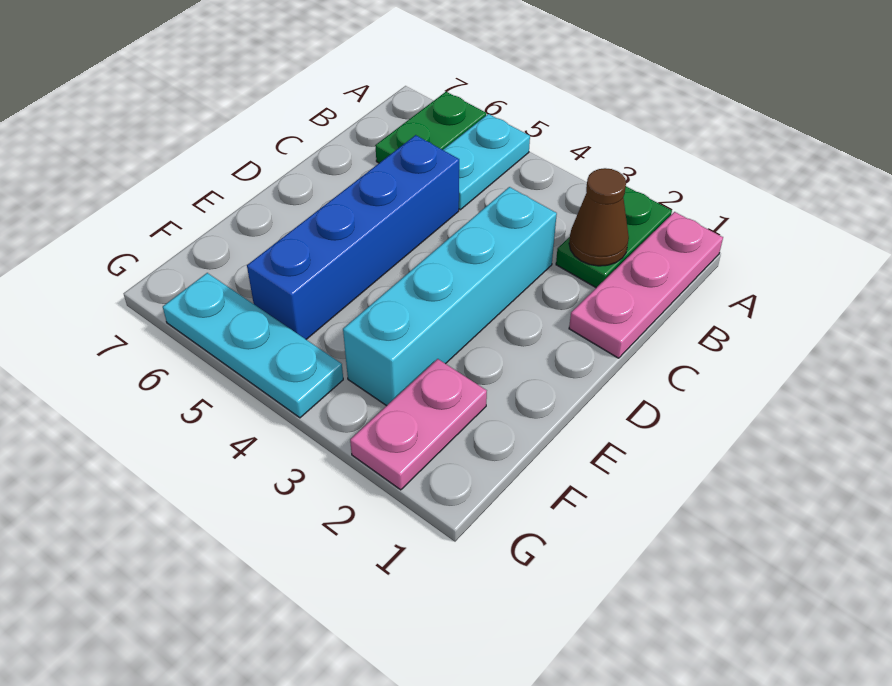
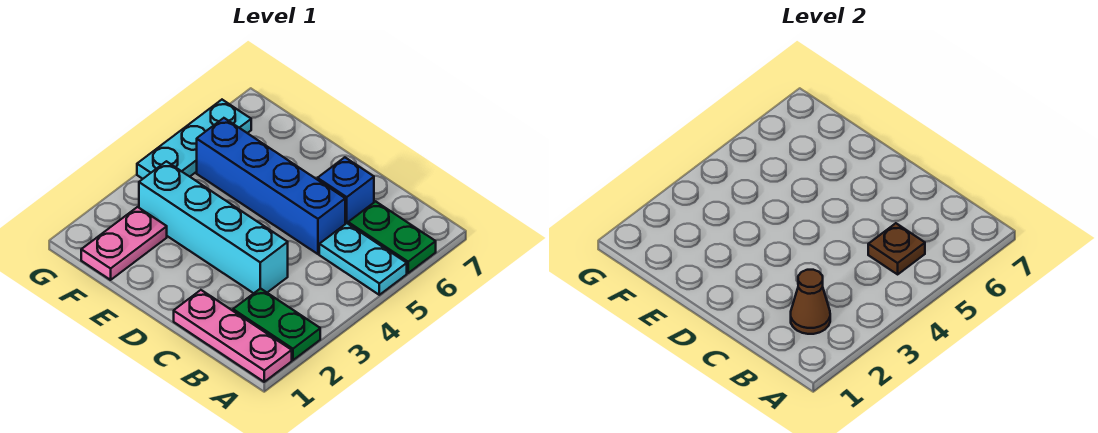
none -> brown 1x1 plate [868,223,925,274]
none -> blue 1x1 brick [317,157,374,224]
pink 1x2 plate [350,359,487,490] -> pink 1x2 plate turned to [81,207,167,280]

